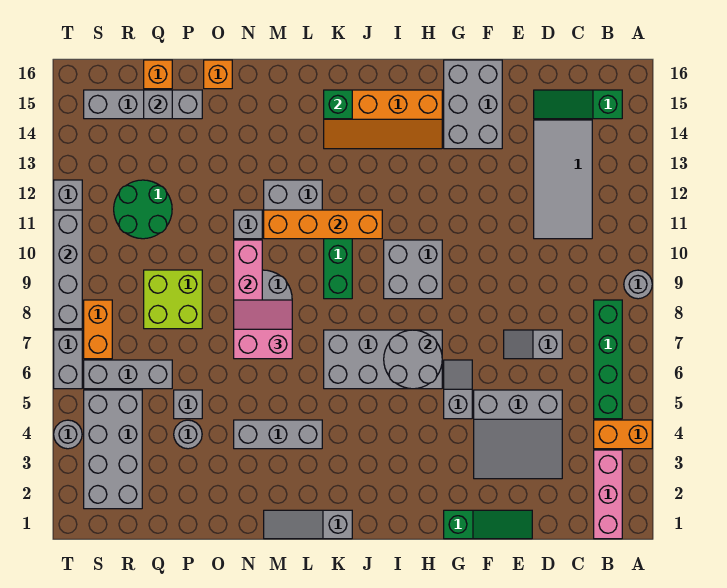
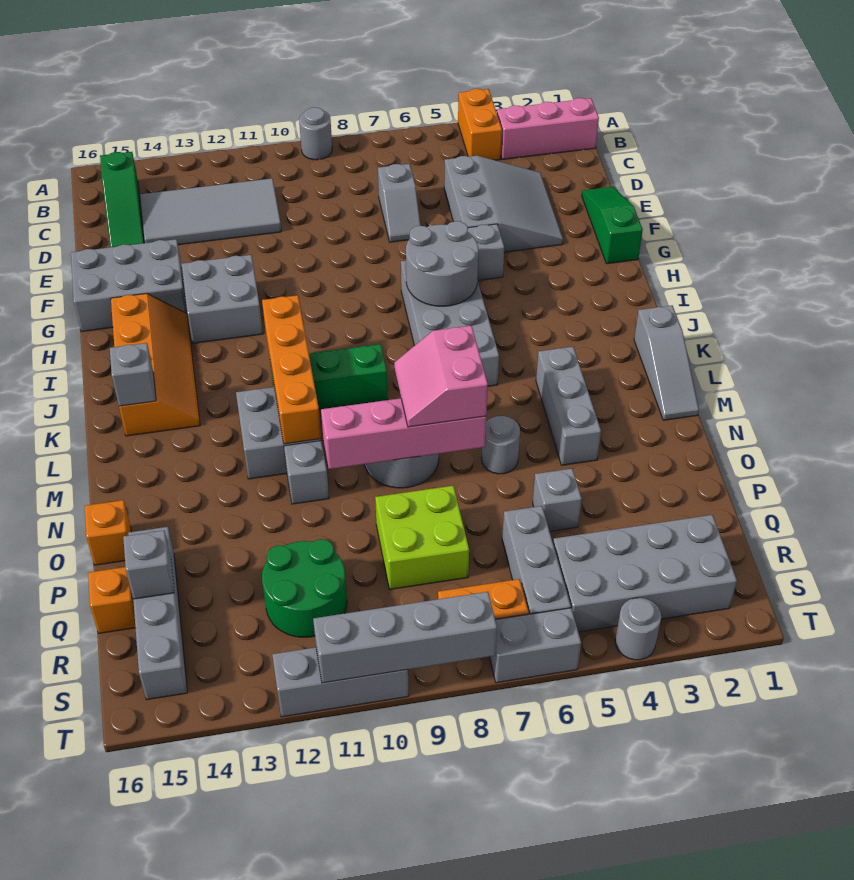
green 1x4 brick [594,300,622,419] -> none
grey 2x2 brick [384,240,442,299] -> grey 2x2 brick moved to [182,255,263,343]
green 1x1 brick [324,90,352,119] -> grey 1x1 brick [110,343,156,406]
grey 1x1 round brick [174,420,202,449] -> grey 1x1 round brick moved to [481,416,520,474]

